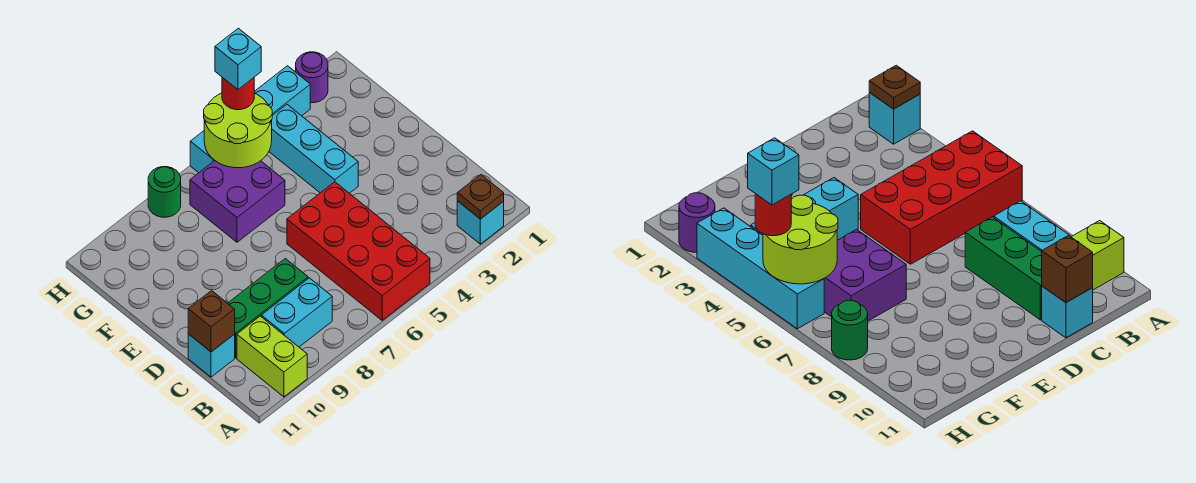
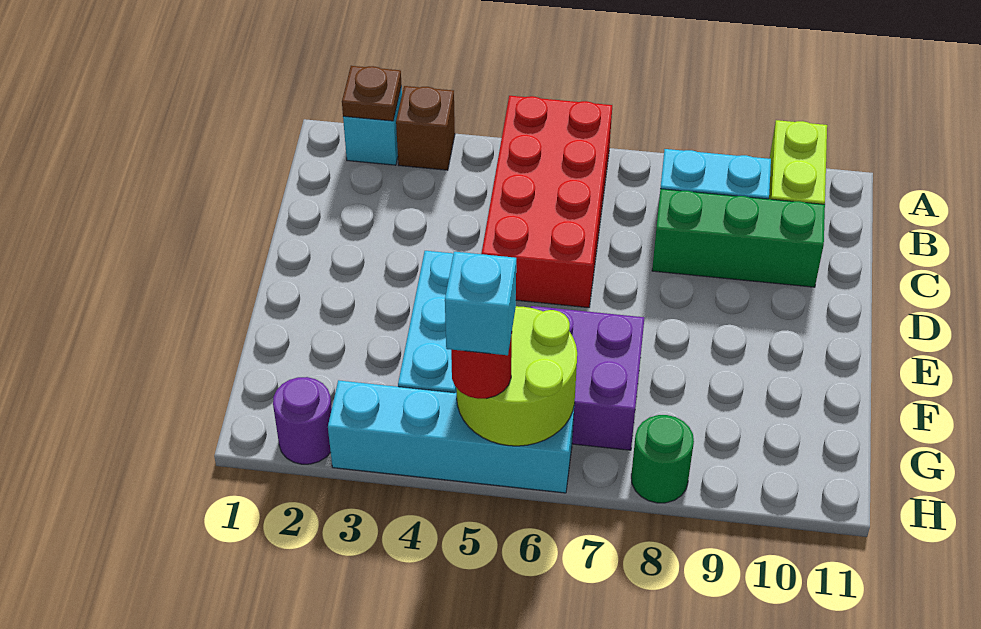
cyan 1x1 brick [188,334,235,377] -> none
brown 1x1 brick [188,291,235,352] -> brown 1x1 brick moved to [396,86,455,170]

